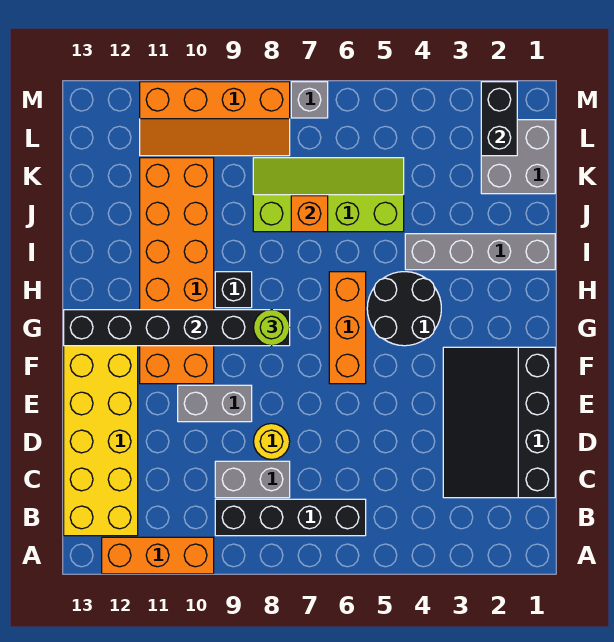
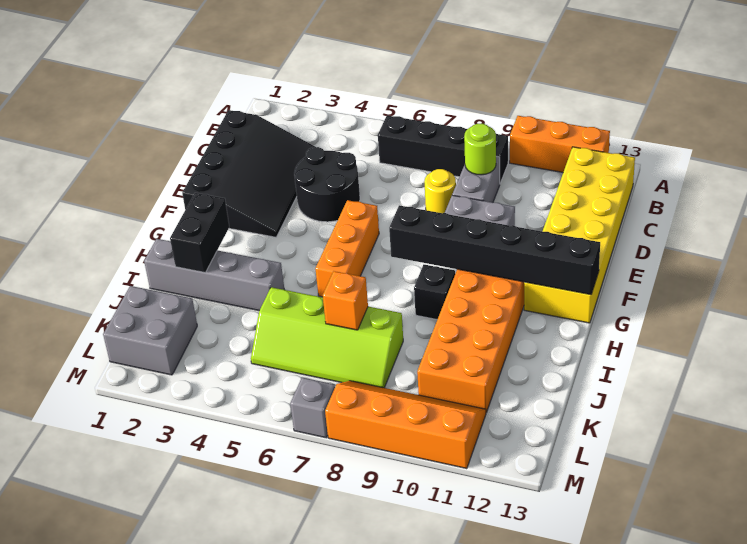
grey 1x2 brick [215,461,290,498] -> grey 1x2 brick turned to [452,156,500,203]
black 2x2 round brick [367,272,441,346] -> black 2x2 round brick moved to [294,147,360,222]
lime 1x1 round brick [253,310,290,346] -> lime 1x1 round brick moved to [464,124,496,175]
black 1x2 brick [481,82,517,156] -> black 1x2 brick moved to [170,193,229,273]

